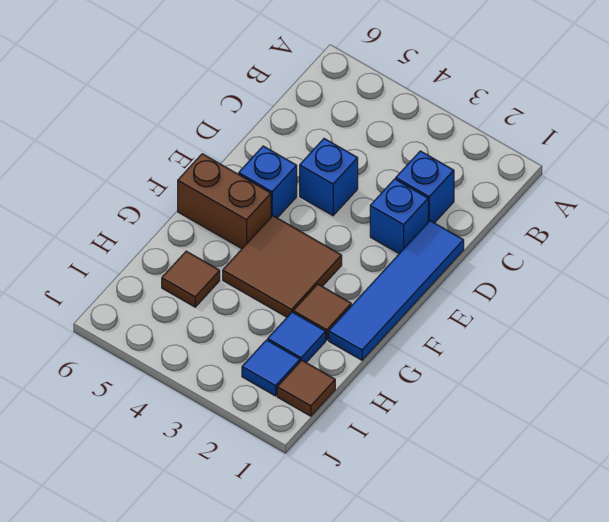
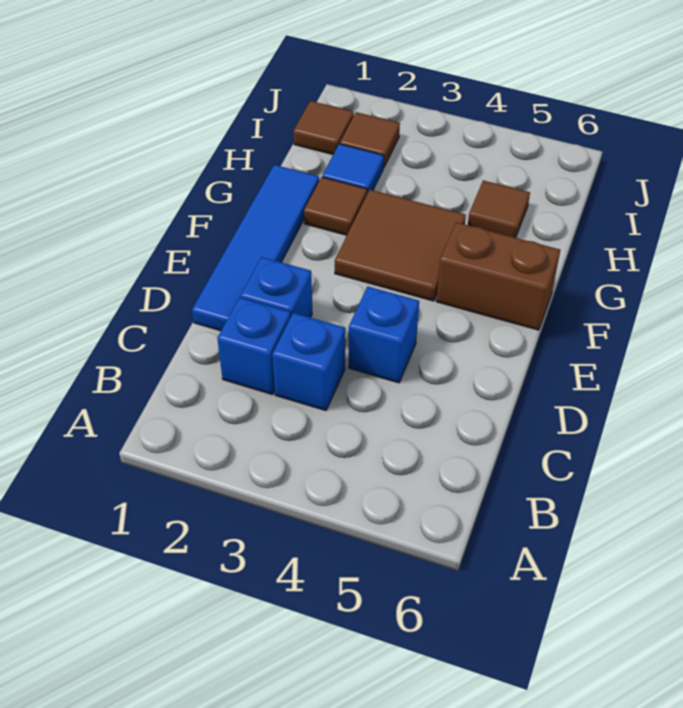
blue 1x1 brick [239,146,297,218] -> blue 1x1 brick moved to [272,313,345,411]
blue 1x1 tile [242,340,300,396] -> brown 1x1 tile [340,112,400,167]

